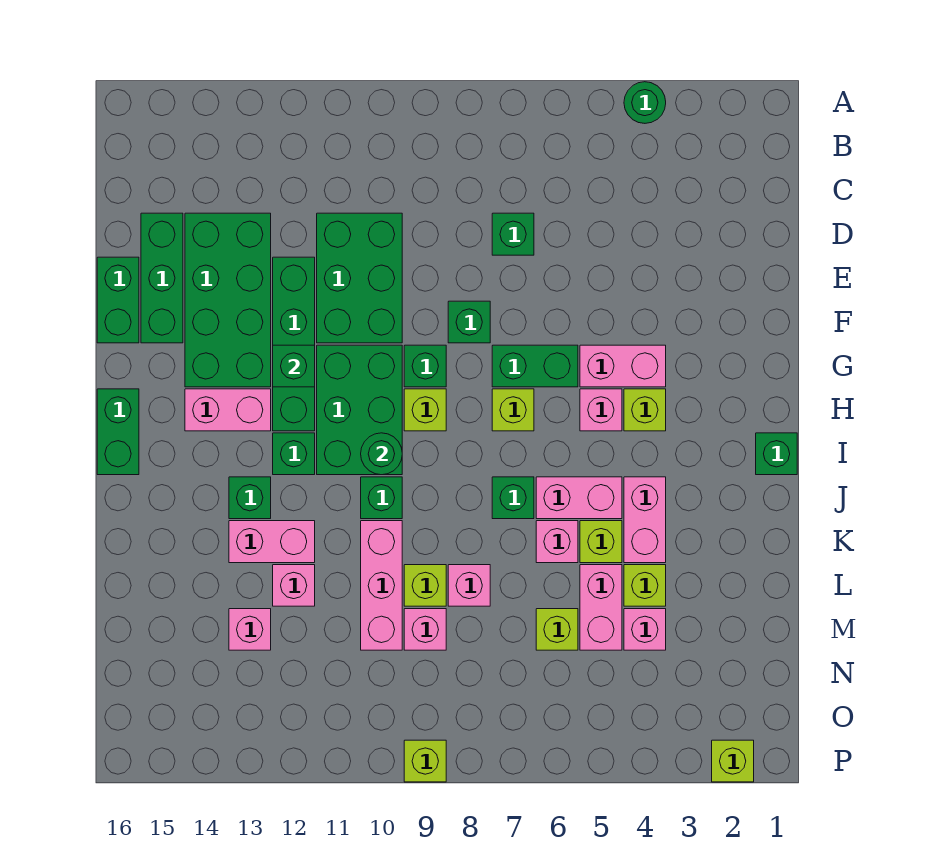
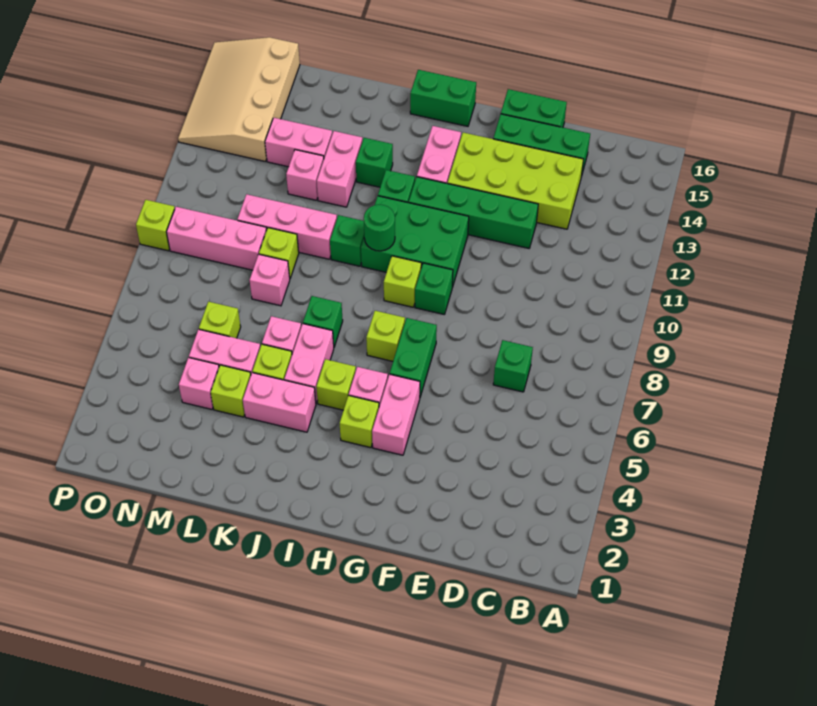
green 1x1 round brick [624,82,666,123] -> none
green 2x3 brick [317,213,402,343] -> none
green 2x4 brick [185,213,271,387] -> lime 2x4 brick [447,133,584,229]
green 1x1 brick [448,301,490,343] -> none
green 1x1 brick [273,345,315,387] -> none
green 1x1 brick [756,433,797,475] -> none
pink 1x1 brick [404,609,446,650] -> pink 1x3 brick [167,207,267,270]
pink 1x1 brick [229,609,271,650] -> pink 1x2 brick [265,118,332,167]
none -> tan 3x4 slope [178,37,300,162]
lime 1x1 brick [712,740,754,782] -> lime 1x1 brick moved to [316,359,356,410]

